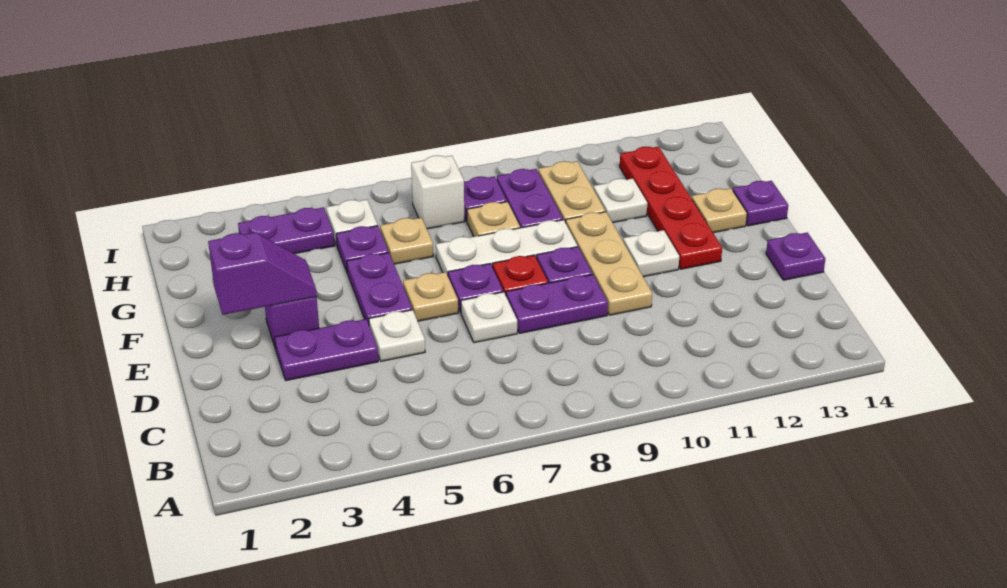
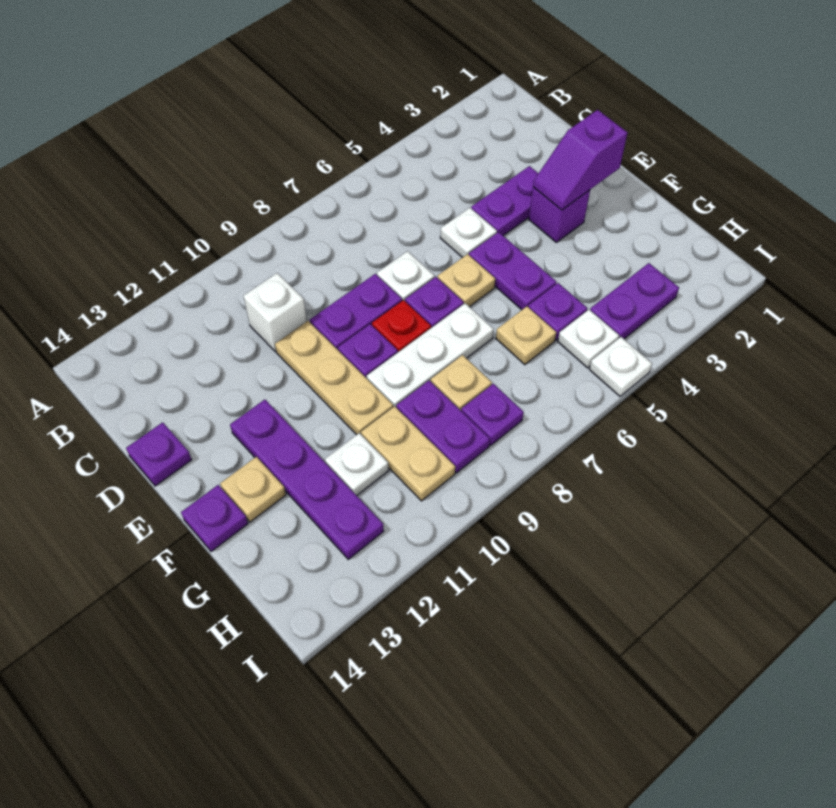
white 1x1 plate [623,230,679,277] -> white 1x1 plate moved to [589,337,652,396]
red 1x4 plate [620,147,722,269] -> purple 1x4 plate [230,400,384,559]
white 1x1 brick [411,155,465,229] -> white 1x1 brick moved to [243,273,307,352]

